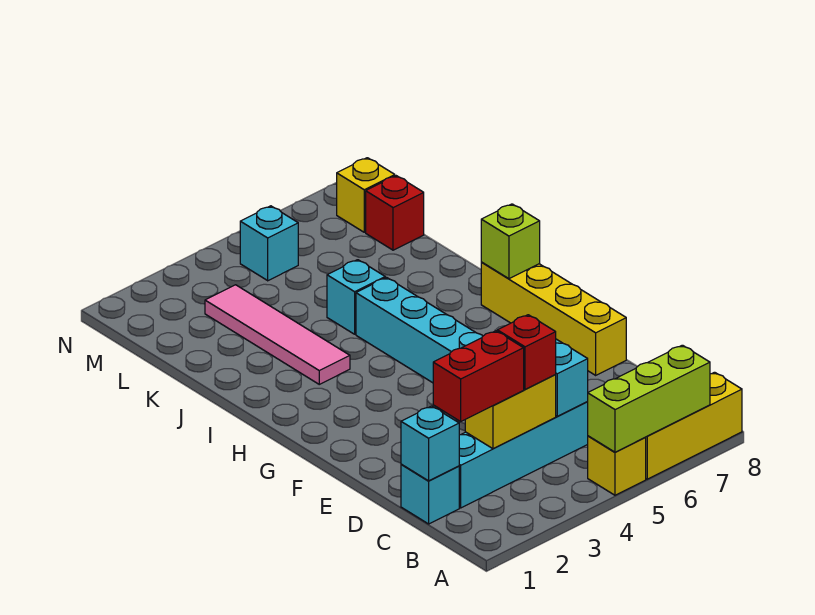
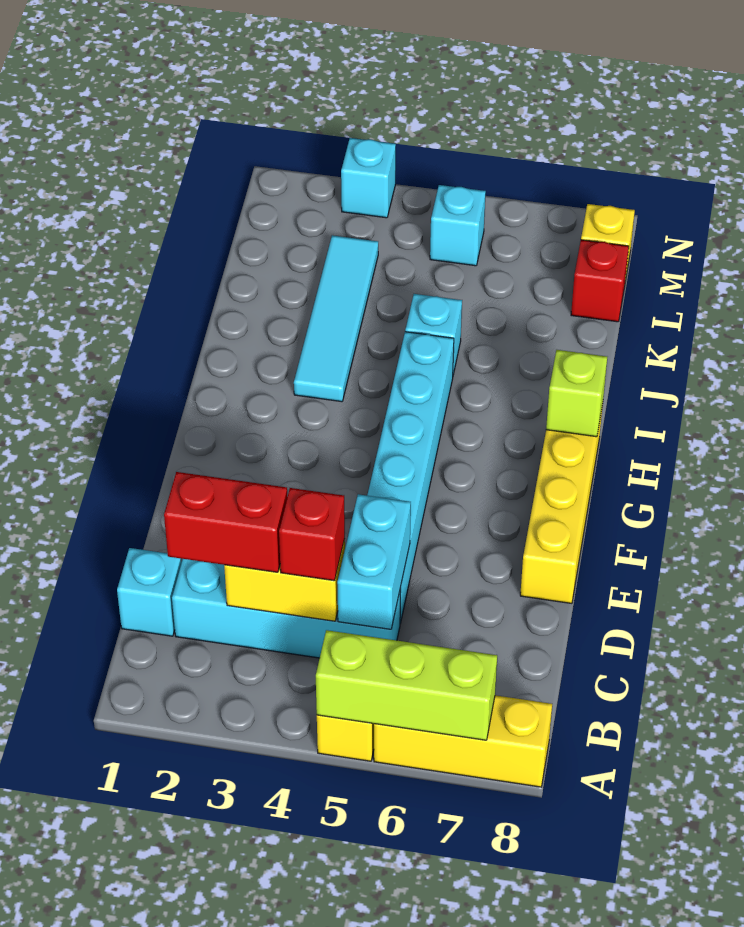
cyan 1x1 brick [401,406,459,481] -> cyan 1x1 brick moved to [341,138,396,218]
pink 1x4 tile [205,285,350,384] -> cyan 1x4 tile [294,235,378,402]

